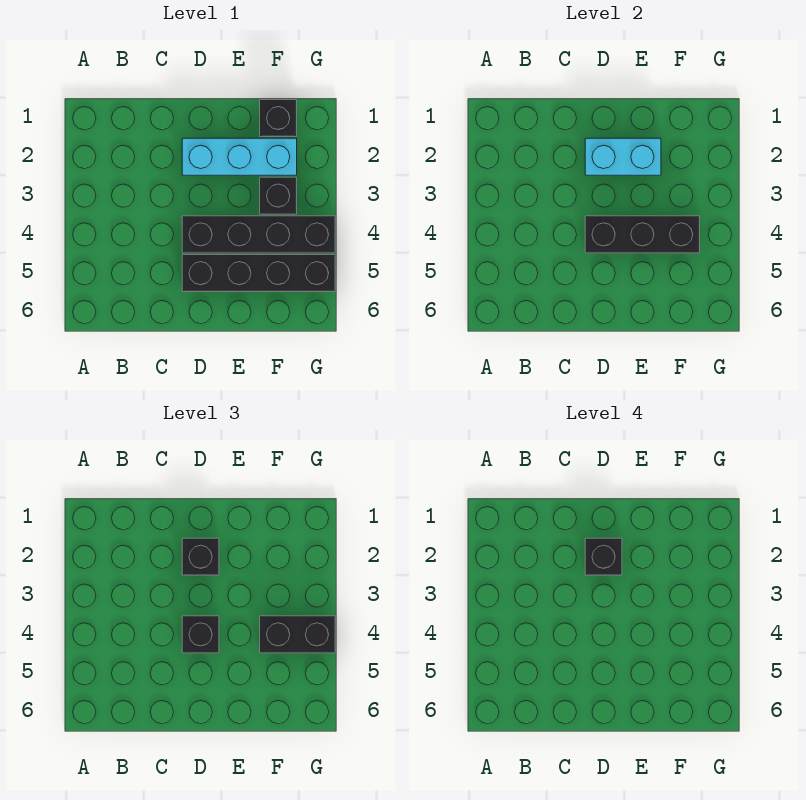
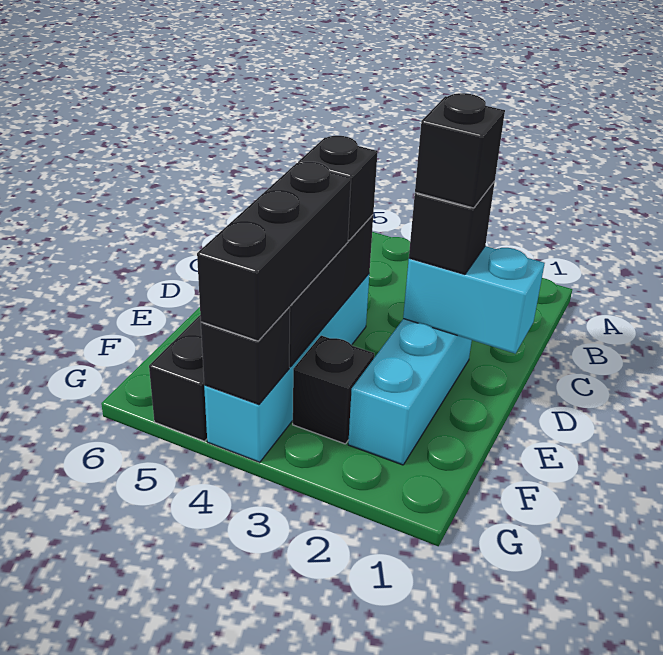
cyan 1x2 brick [585,138,661,175] -> cyan 1x2 brick turned to [403,246,545,354]
black 1x4 brick [182,216,335,253] -> cyan 1x4 brick [204,274,369,462]
black 1x1 brick [260,100,297,137] -> black 1x1 brick moved to [201,307,290,405]
black 1x2 brick [260,616,335,653] -> black 1x3 brick [197,162,351,341]

